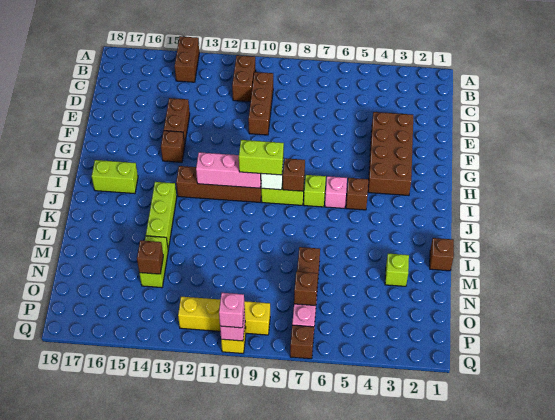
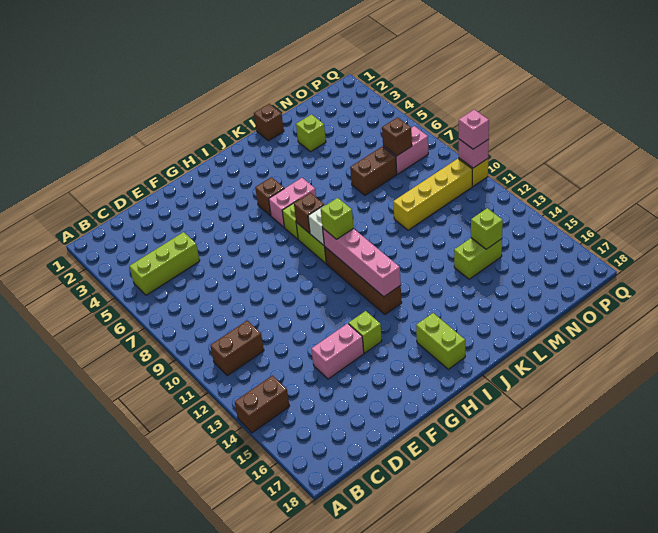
brown 1x3 brick [248,72,273,135] -> none
brown 2x4 brick [368,112,413,195] -> none
brown 1x2 brick [164,98,190,145] -> pink 1x2 brick [312,324,364,379]
brown 1x1 brick [161,131,185,162] -> lime 1x1 brick [349,311,382,353]
pink 1x1 brick [325,176,347,208] -> pink 1x2 brick [269,178,316,227]
lime 1x2 brick [239,140,284,175] -> lime 1x1 brick [321,198,354,239]
pink 1x3 brick [196,152,261,188] -> pink 1x4 brick [323,228,401,297]
lime 1x3 brick [146,182,177,249] -> lime 1x3 brick moved to [129,232,200,295]
brown 1x1 brick [137,240,163,274] -> lime 1x1 brick [471,208,503,249]
yellow 1x4 brick [178,297,270,335] -> yellow 1x4 brick turned to [393,159,472,230]
brown 1x1 brick [290,325,314,359] -> none

